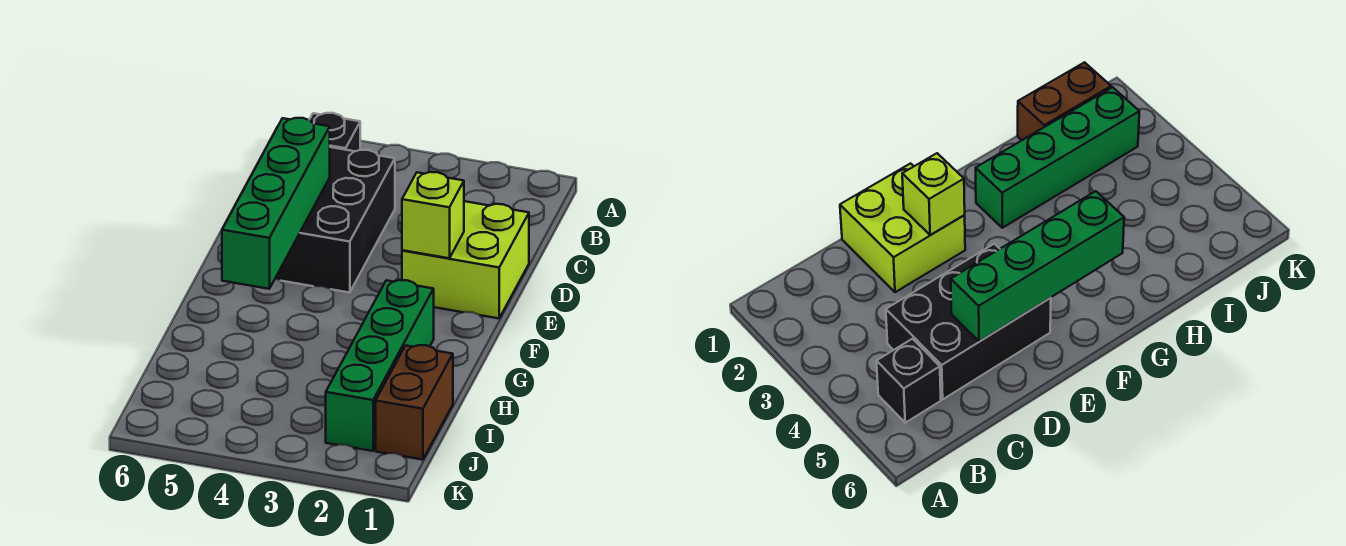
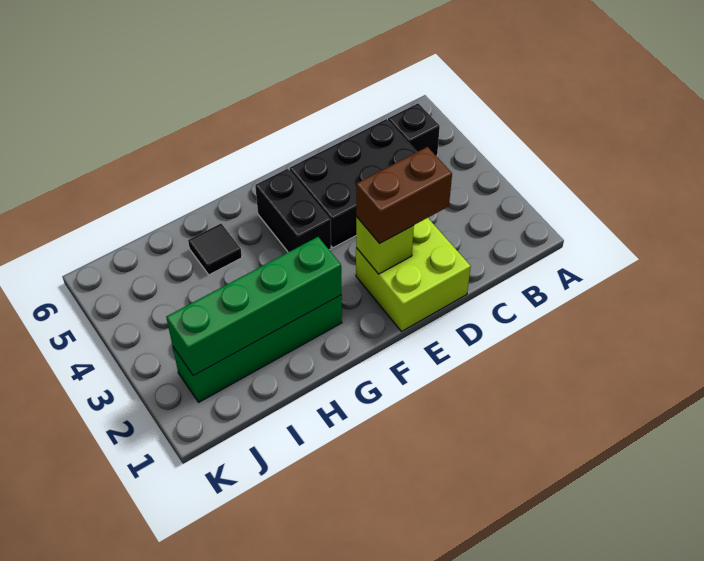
green 1x4 brick [222,118,330,289] -> green 1x4 brick moved to [166,237,341,376]
none -> black 1x2 brick [255,169,331,252]
none -> black 1x1 tile [188,223,242,275]
brown 1x2 brick [376,345,453,460] -> brown 1x2 brick moved to [356,147,452,243]

